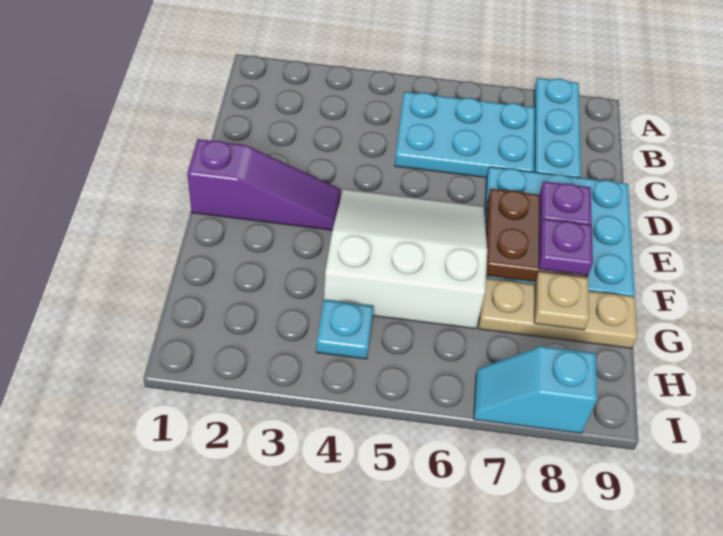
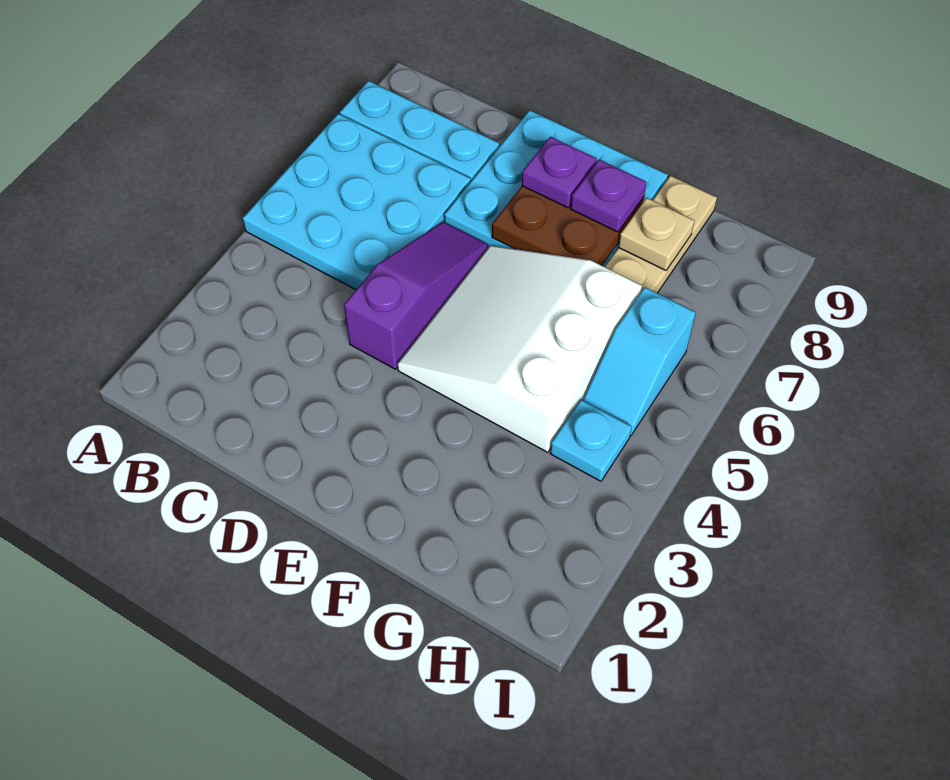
cyan 2x3 plate [394,92,535,178] -> cyan 3x3 plate [243,114,471,290]
purple 1x3 slope [187,139,341,230] -> purple 1x3 slope moved to [344,222,488,369]
cyan 1x2 slope [474,346,597,433] -> cyan 1x2 slope moved to [583,287,696,436]

